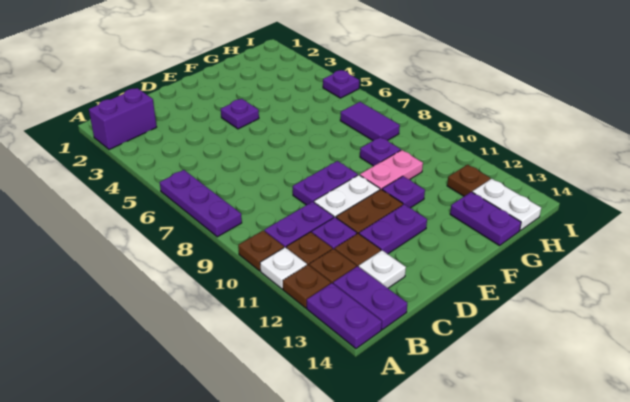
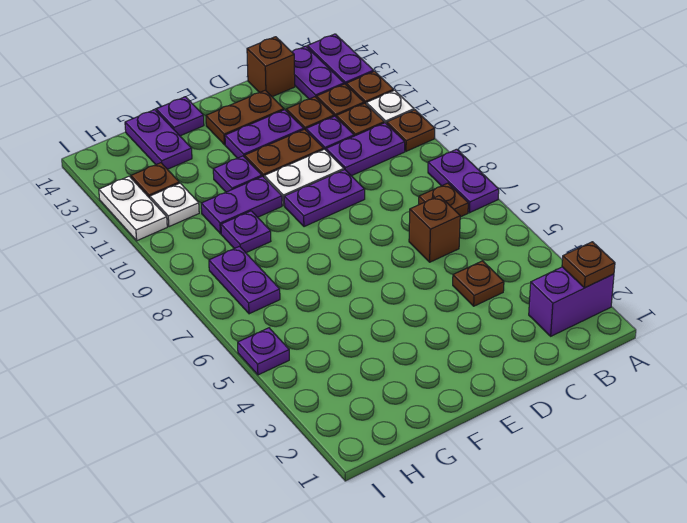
none -> brown 1x1 plate [562,242,615,288]
purple 1x3 plate [160,170,242,237] -> purple 1x2 plate [428,149,499,213]
none -> brown 1x1 plate [419,183,468,217]
none -> brown 1x1 plate [453,261,504,306]
none -> brown 1x1 brick [409,196,460,262]
white 1x1 plate [359,250,406,288] -> white 1x1 plate moved to [150,183,199,227]
none -> brown 1x1 brick [247,37,295,97]
none -> brown 1x2 plate [206,90,284,145]
purple 1x1 plate [221,99,259,129] -> purple 1x1 plate moved to [156,97,204,136]
pink 1x2 plate [360,150,423,190] -> purple 1x2 plate [201,176,282,234]
purple 1x2 tile [340,102,400,140] -> purple 1x2 plate [209,246,280,314]
white 1x2 plate [472,179,541,231] -> white 1x2 plate moved to [99,176,167,241]

